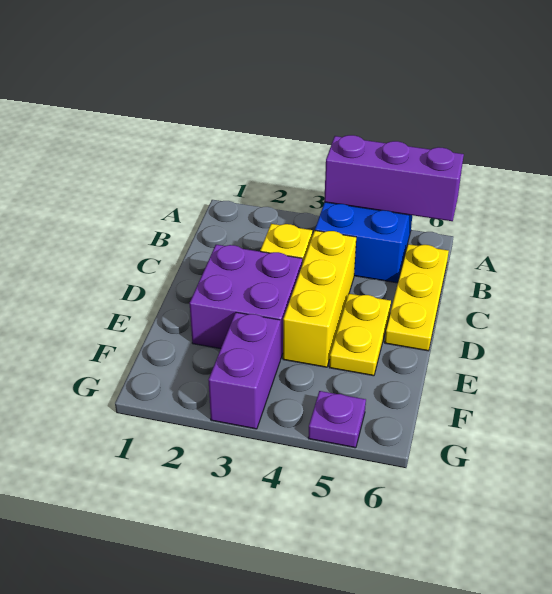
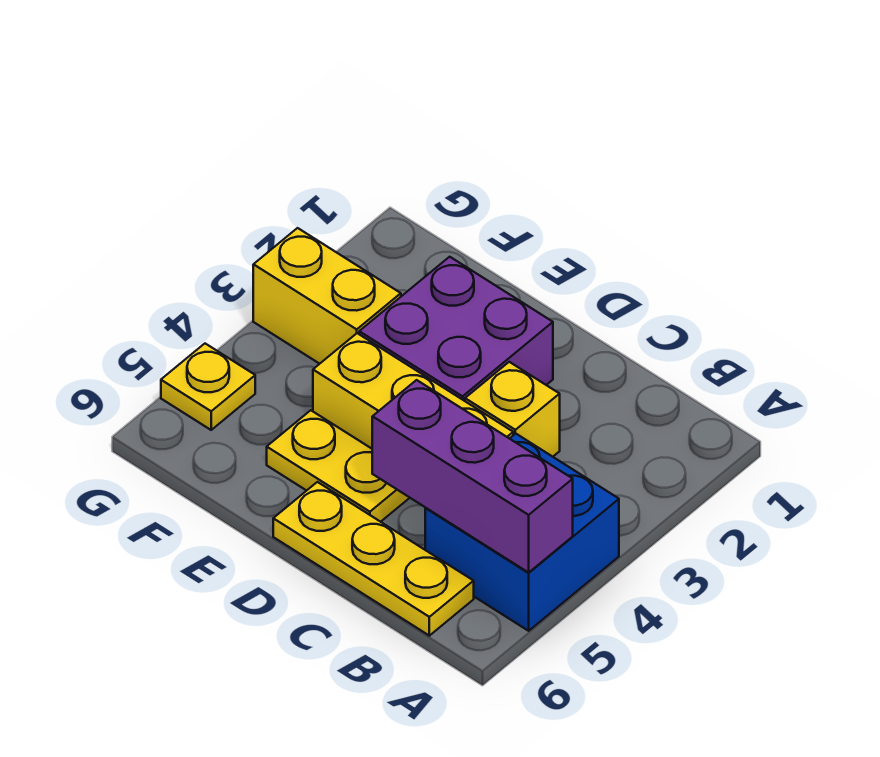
purple 1x3 brick [324,135,464,221] -> purple 1x3 brick turned to [372,380,573,572]
purple 1x2 brick [208,312,280,429] -> yellow 1x2 brick [253,228,401,364]
purple 1x1 plate [308,391,366,448] -> yellow 1x1 plate [161,344,255,430]

